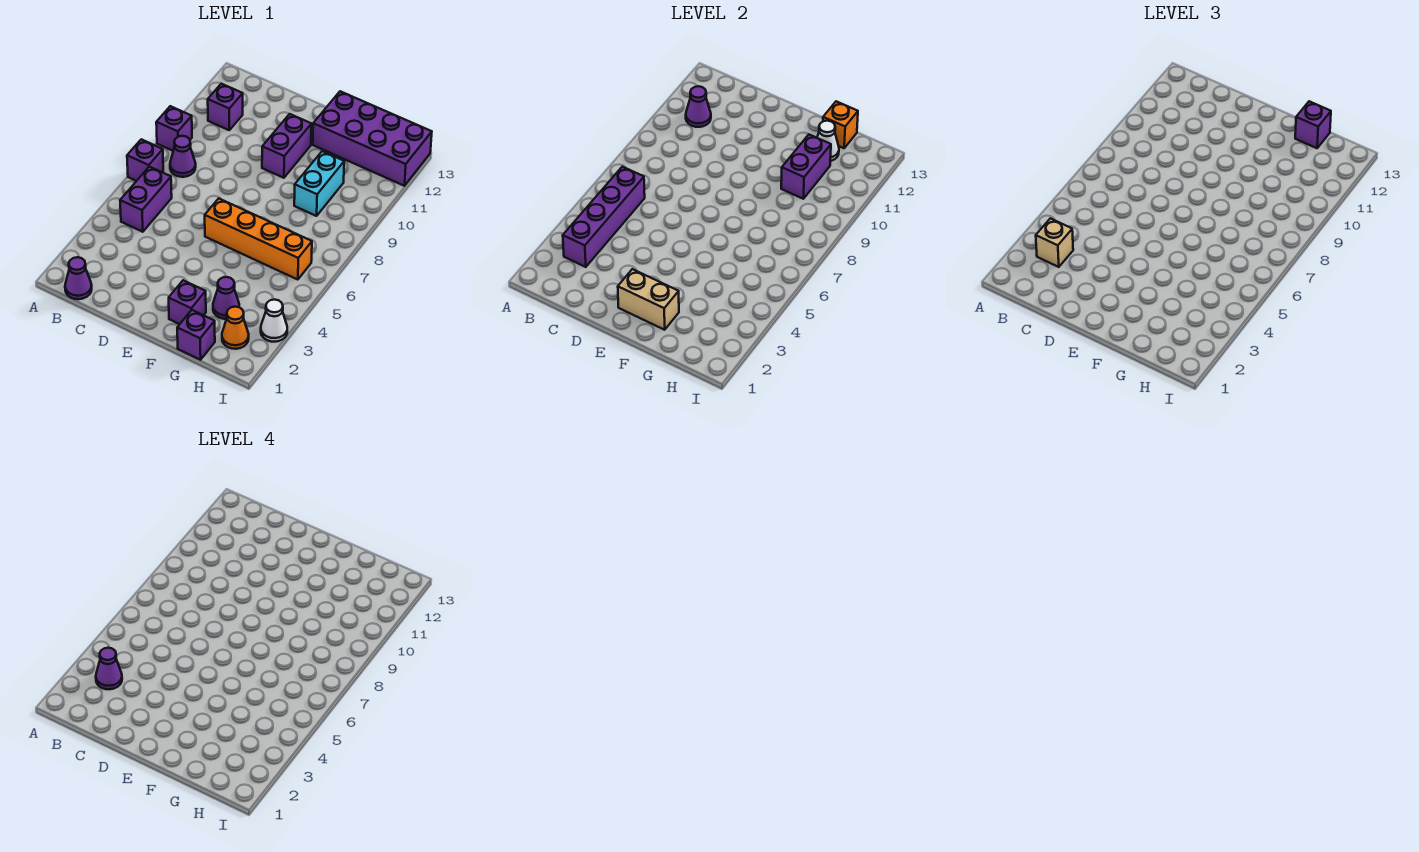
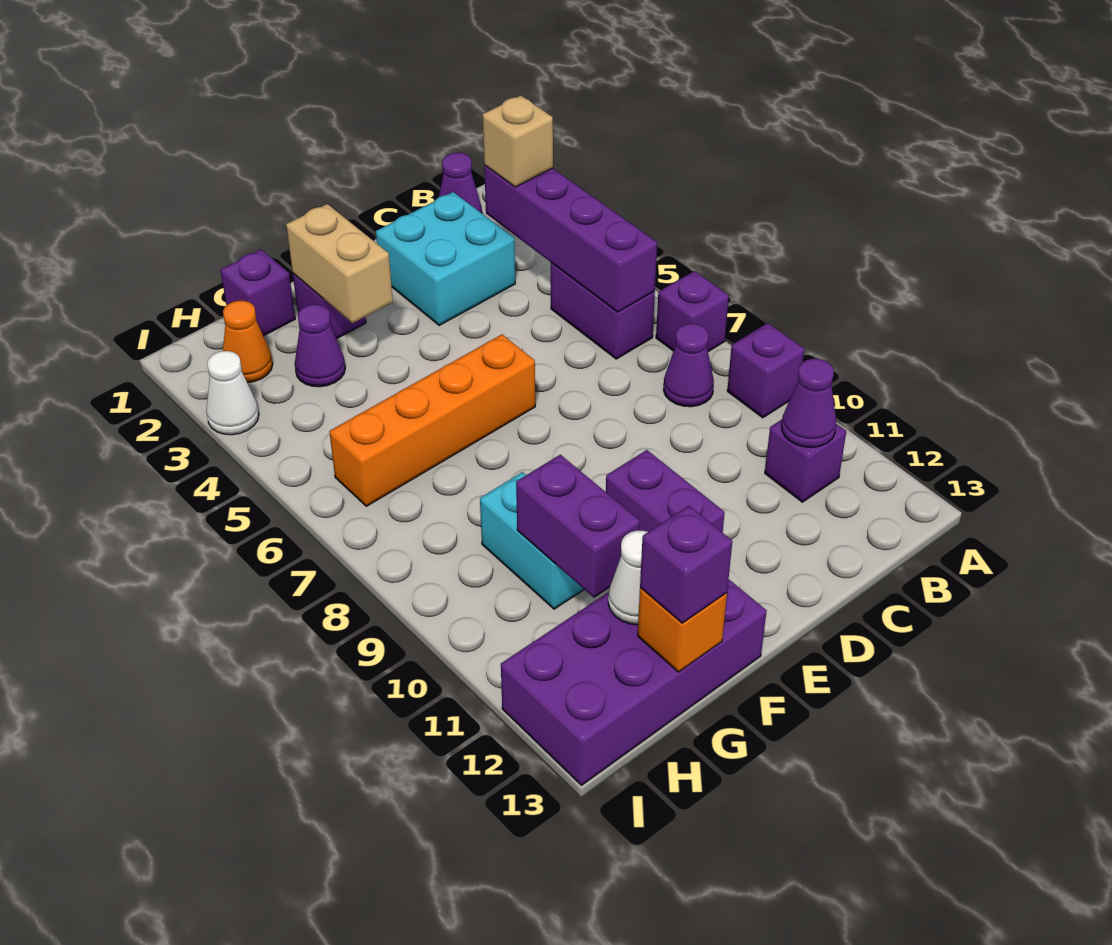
purple 1x1 cone [96,648,122,689] -> none
none -> cyan 2x2 brick [376,192,515,325]
tan 1x2 brick [618,269,679,330] -> tan 1x2 brick turned to [286,204,393,323]

